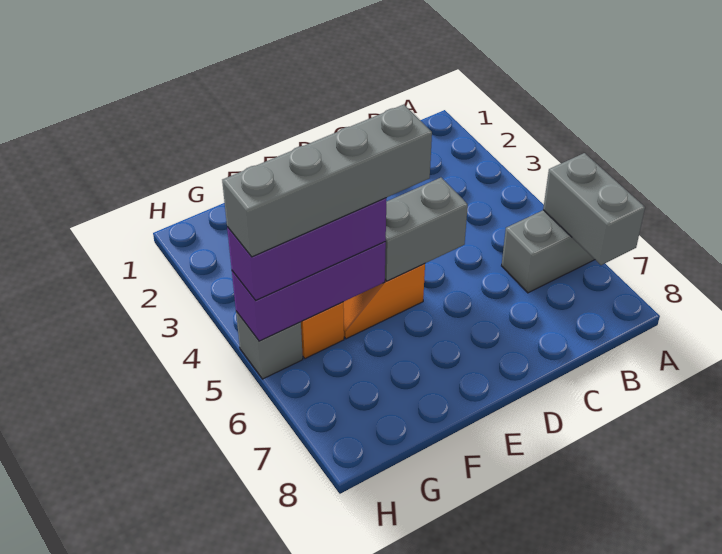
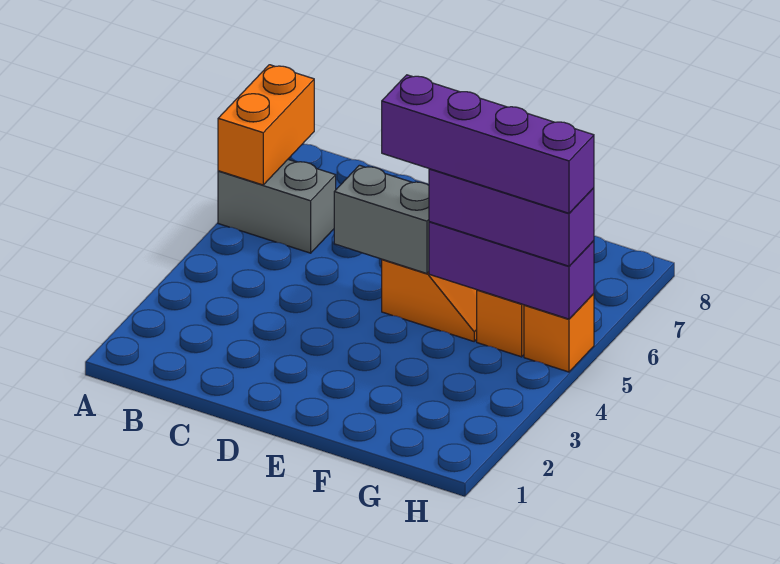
grey 1x2 brick [543,153,645,265] -> orange 1x2 brick [218,65,314,185]
grey 1x4 brick [222,105,432,257] -> purple 1x4 brick [382,75,594,213]
grey 1x1 brick [236,311,303,379] -> orange 1x1 brick [524,294,594,372]

